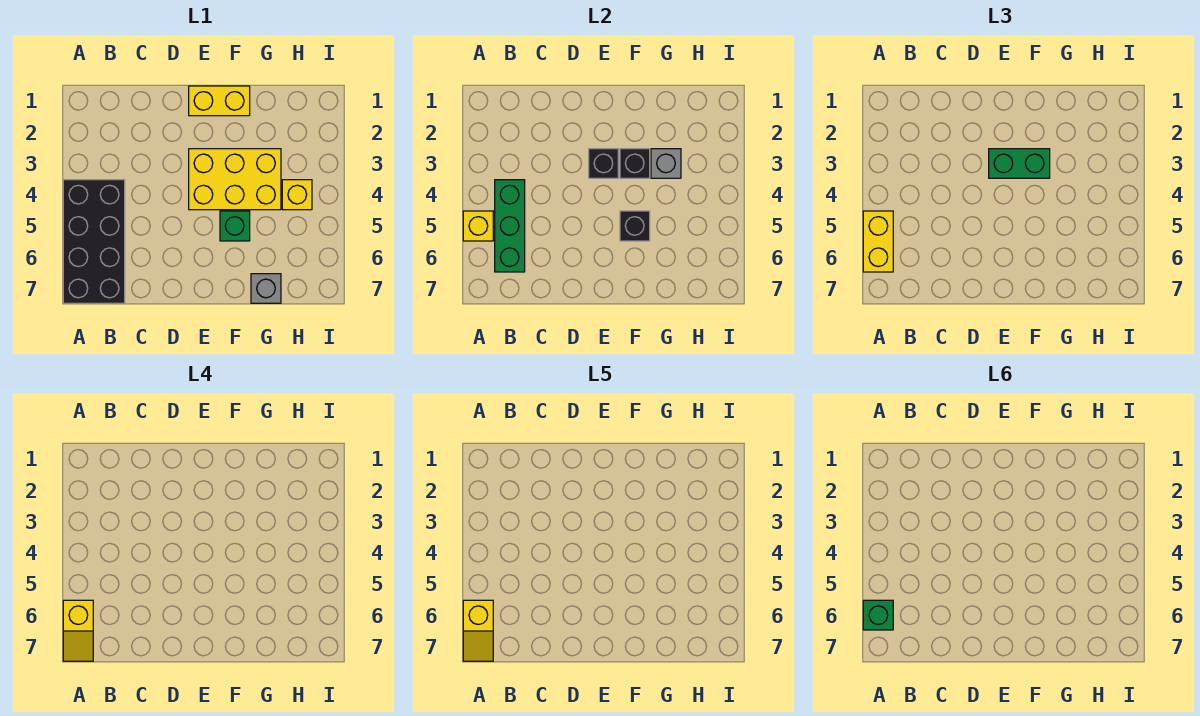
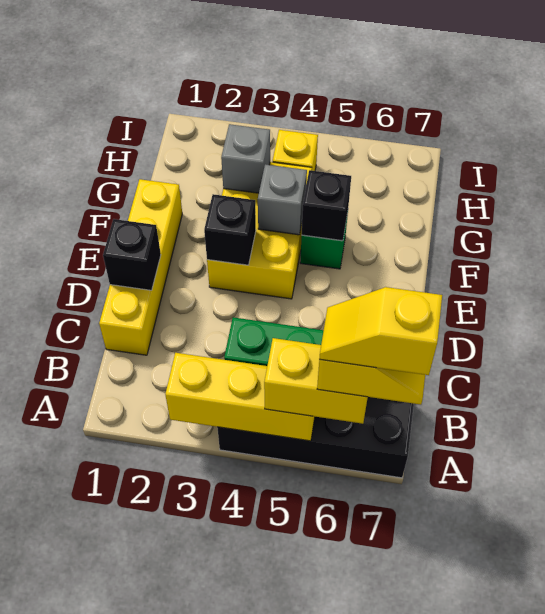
yellow 1x1 brick [463,211,493,241] -> yellow 1x3 brick [165,353,315,441]
yellow 1x2 slope [463,600,493,661] -> yellow 1x2 slope turned to [319,287,442,375]
green 1x1 brick [863,600,893,630] -> none
yellow 1x2 brick [189,86,250,116] -> yellow 1x4 brick [99,179,182,355]
green 1x2 brick [989,149,1050,178] -> none
black 1x1 brick [620,149,650,178] -> black 1x1 brick moved to [103,219,161,290]
grey 1x1 brick [251,274,281,303] -> grey 1x1 brick moved to [258,164,307,235]

